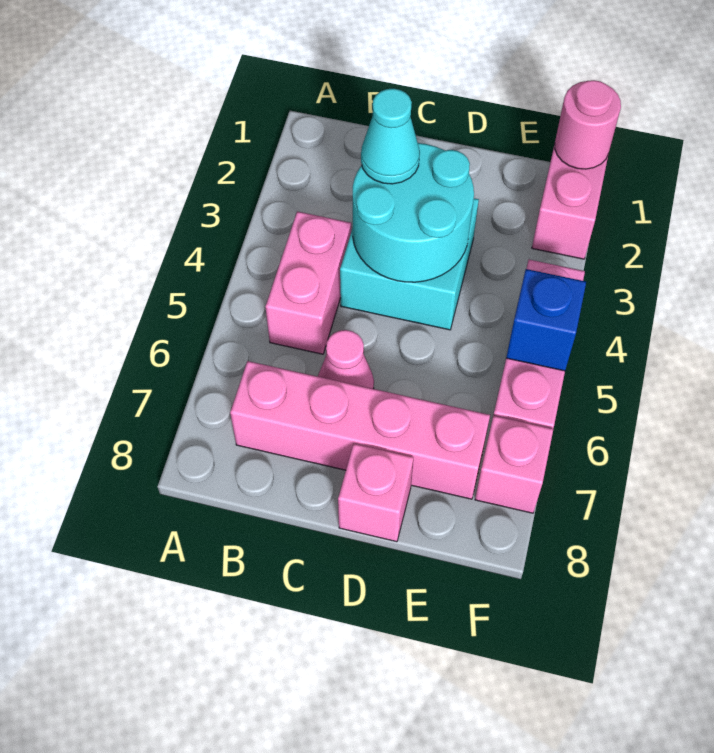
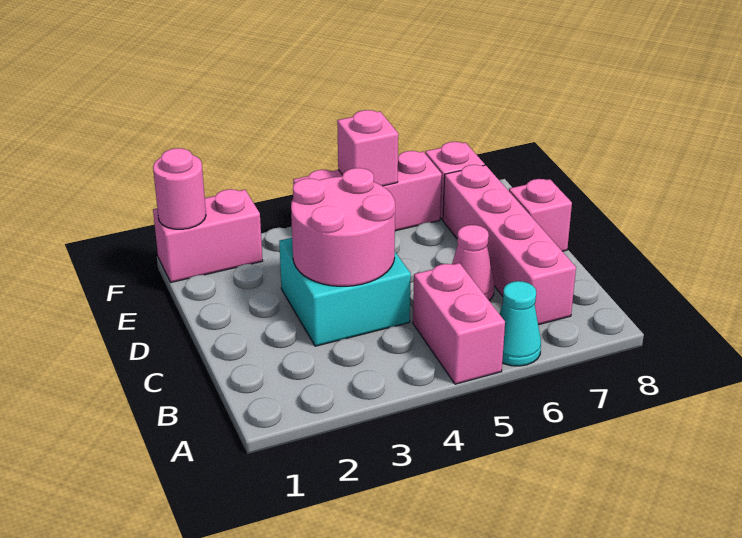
pink 1x2 brick [266,211,351,354] -> pink 1x2 brick turned to [413,263,505,384]
cyan 2x2 round brick [353,143,474,282] -> pink 2x2 round brick [291,168,395,286]
cyan 1x1 cone [361,88,420,184] -> cyan 1x1 cone moved to [499,281,541,366]
blue 1x1 brick [506,269,586,371] -> pink 1x1 brick [337,110,398,186]

